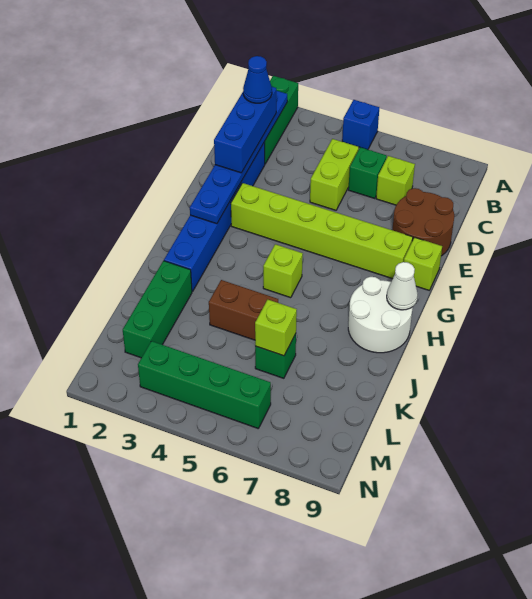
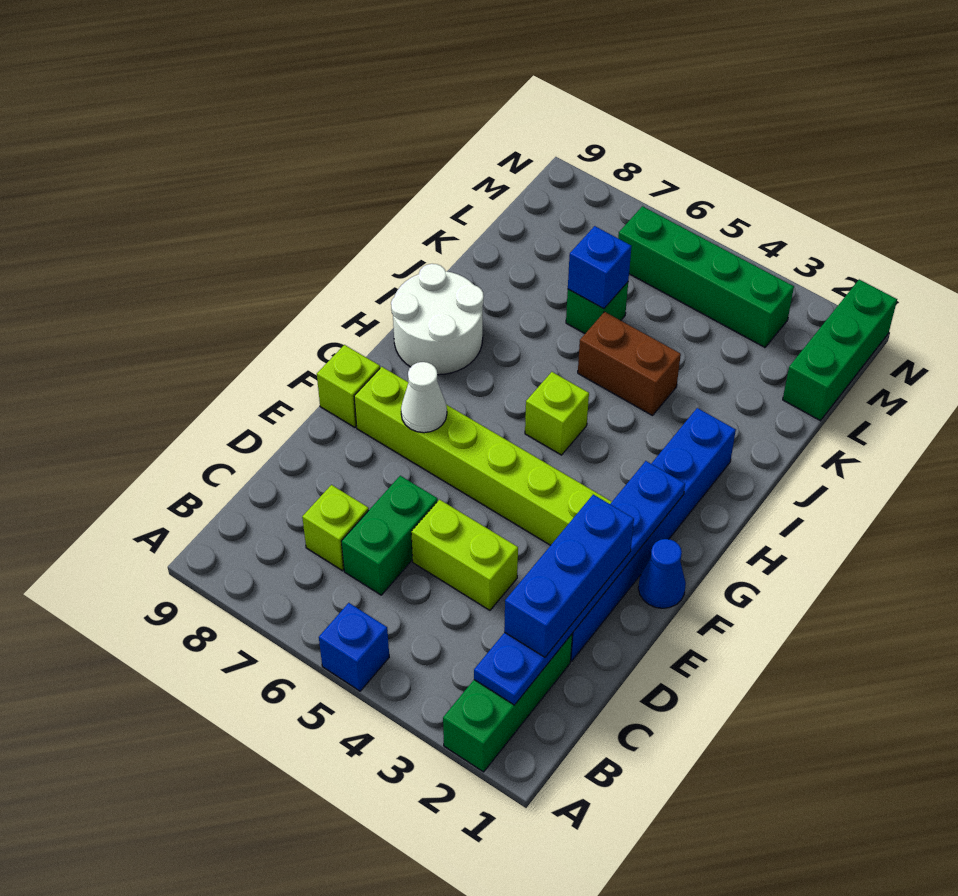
blue 1x1 cone [243,56,272,103] -> blue 1x1 cone moved to [638,539,686,608]
lime 1x2 brick [310,139,359,210] -> lime 1x2 brick turned to [411,500,518,610]
green 1x1 brick [348,147,387,199] -> green 1x2 brick [341,476,438,595]
brown 2x2 round brick [392,188,454,256] -> none
white 1x1 cone [387,262,418,310] -> white 1x1 cone moved to [401,362,447,433]
green 1x3 brick [123,261,192,358] -> green 1x3 brick moved to [783,280,897,421]
lime 1x1 brick [255,299,297,356] -> blue 1x1 brick [568,226,632,309]

